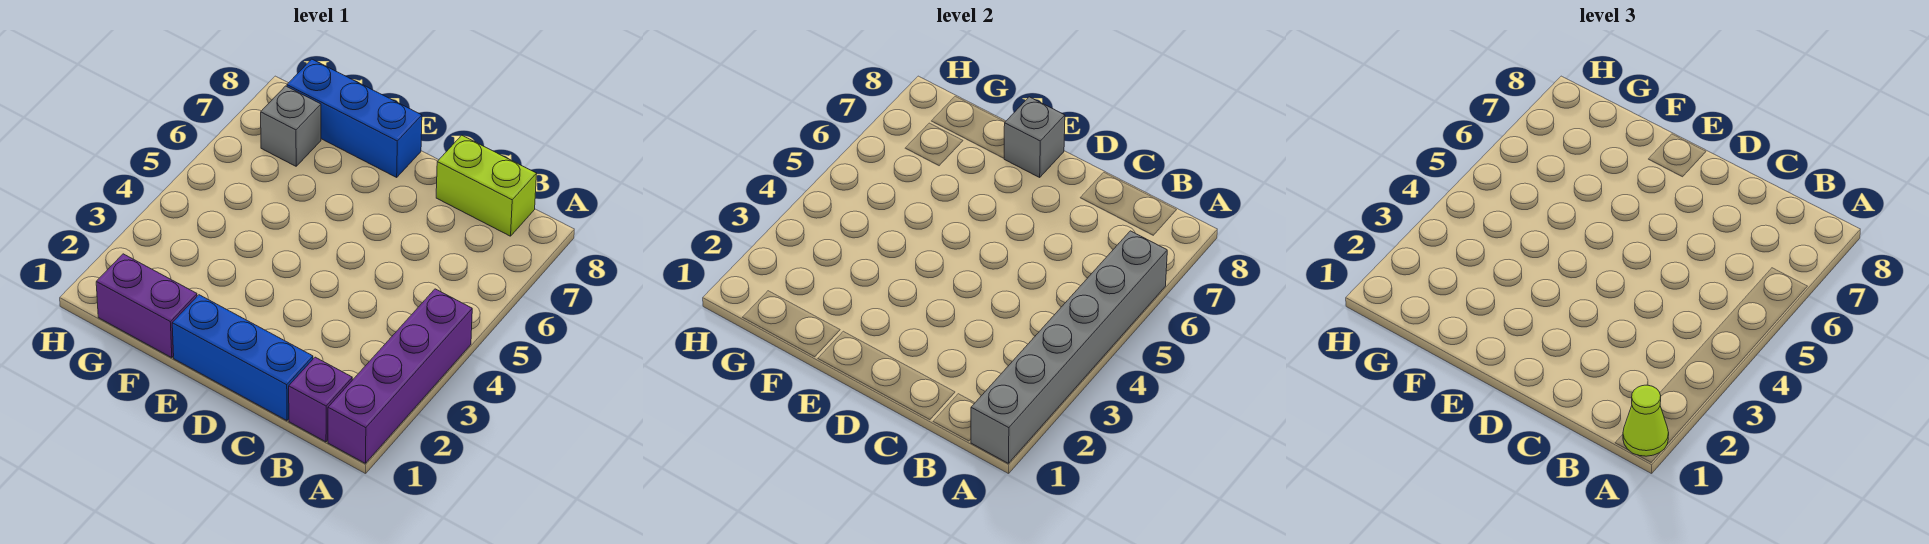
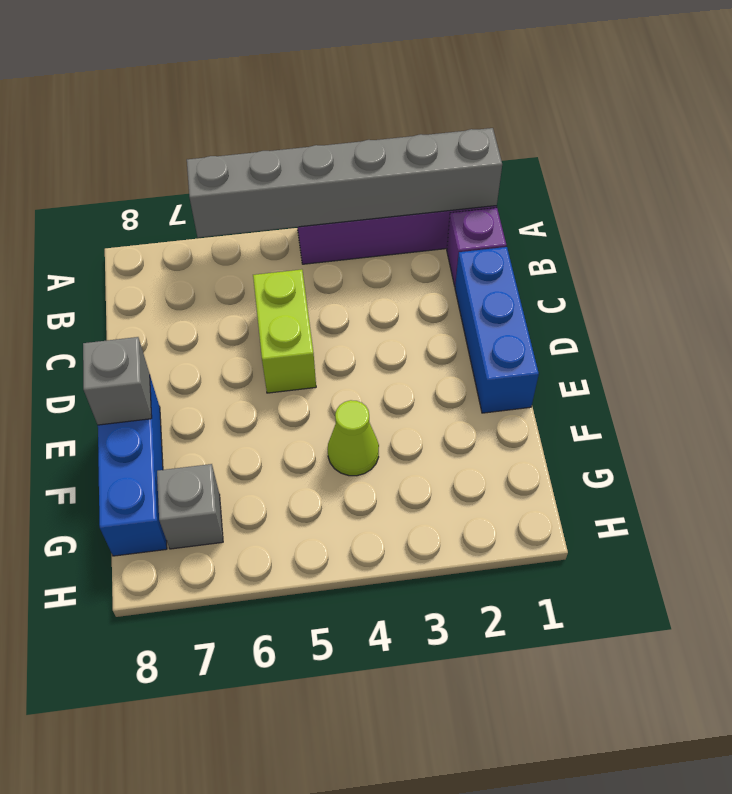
lime 1x1 cone [1623,385,1669,456] -> lime 1x1 cone moved to [328,400,379,476]
lime 1x2 brick [436,135,537,236] -> lime 1x2 brick moved to [253,269,316,393]
purple 1x2 brick [96,254,197,358] -> none

